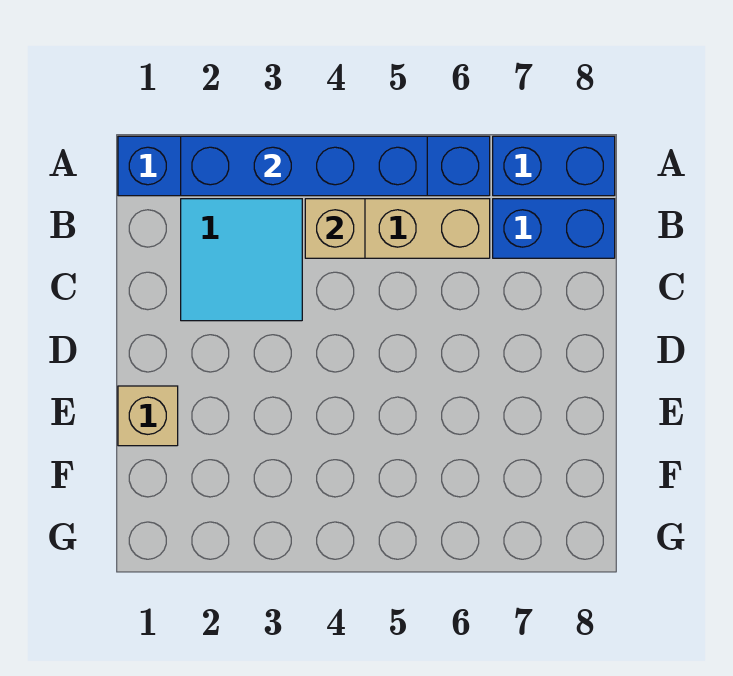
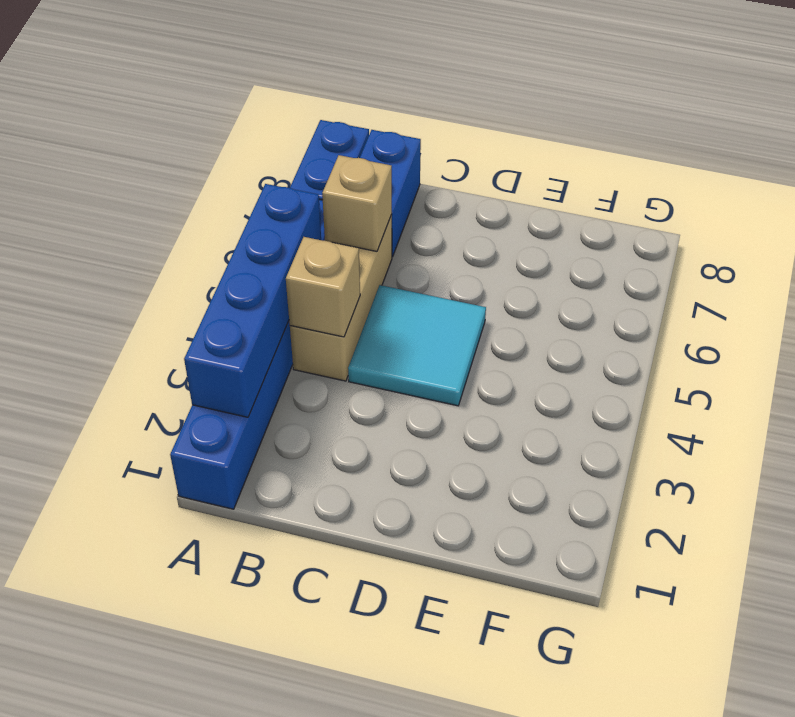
cyan 2x2 tile [181,199,302,321] -> cyan 2x2 tile moved to [348,285,486,406]
tan 1x1 brick [118,386,178,446] -> tan 1x1 brick moved to [322,155,392,251]

